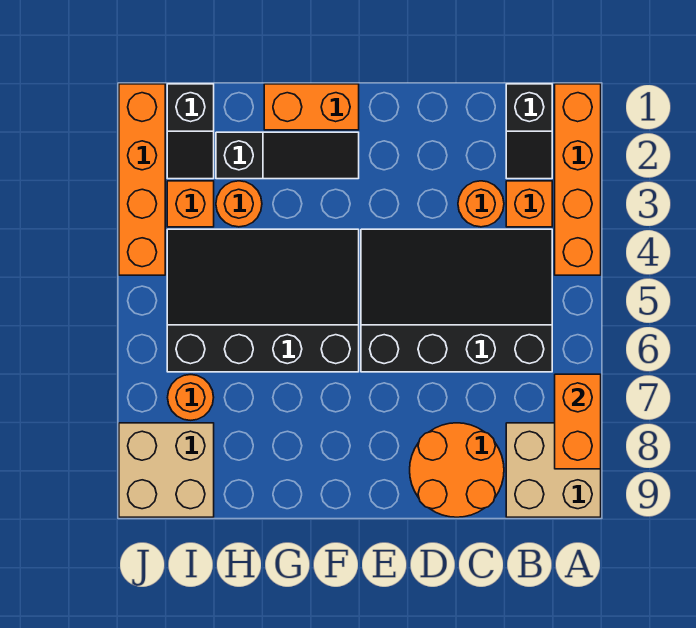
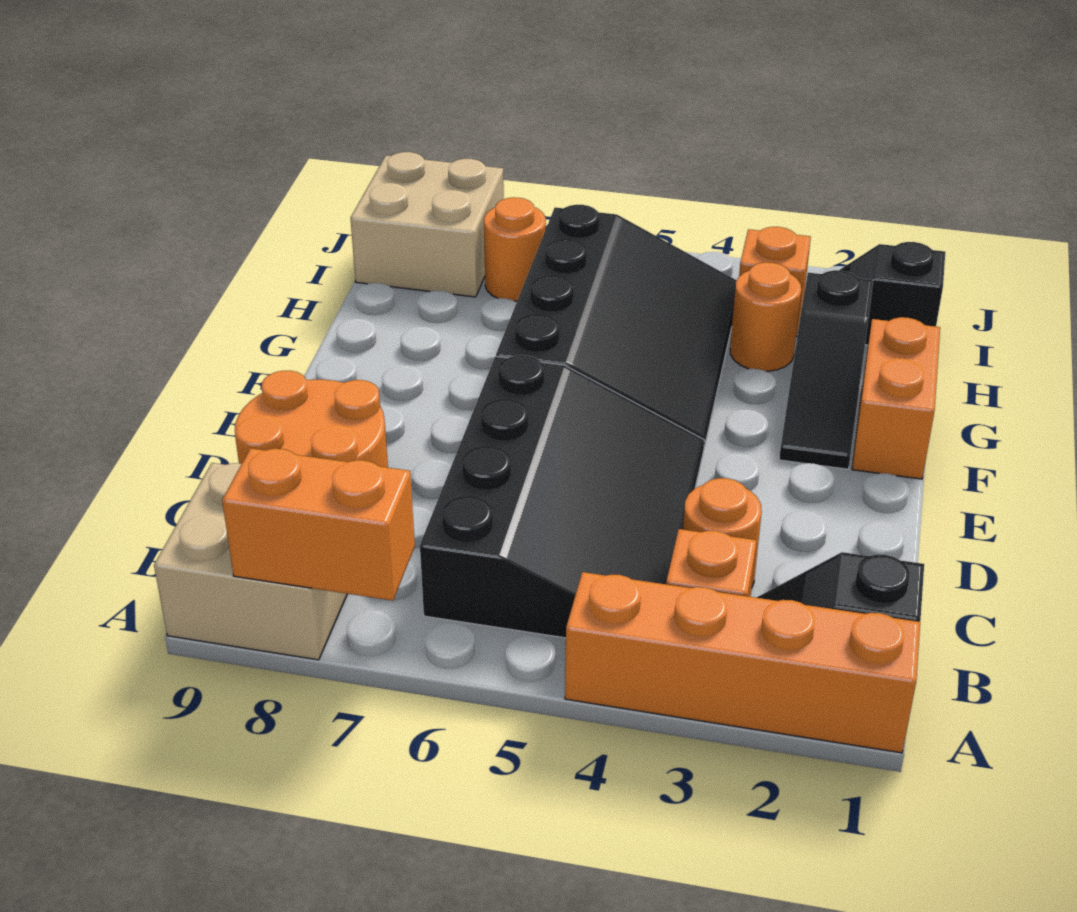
orange 1x4 brick [119,84,165,275] -> none

